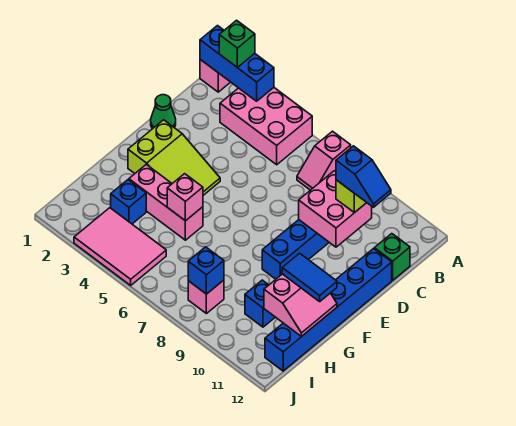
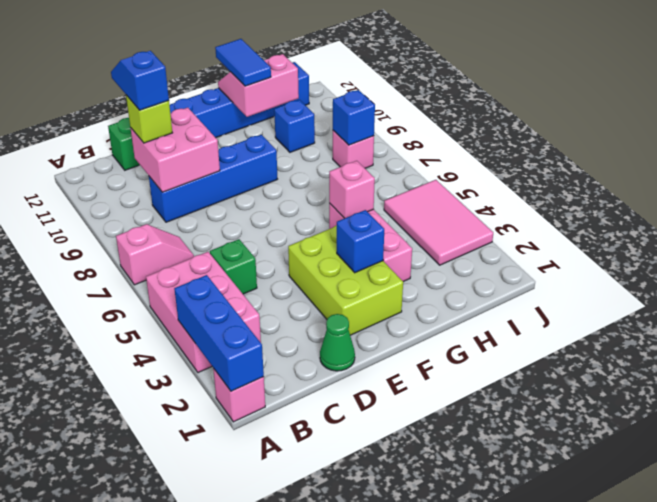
green 1x1 brick [219,20,255,68] -> green 1x1 brick moved to [210,239,257,294]
lime 2x3 slope [128,120,220,195] -> lime 2x3 brick [288,226,403,335]
blue 1x1 brick [111,180,146,224] -> blue 1x1 brick moved to [337,210,384,273]

